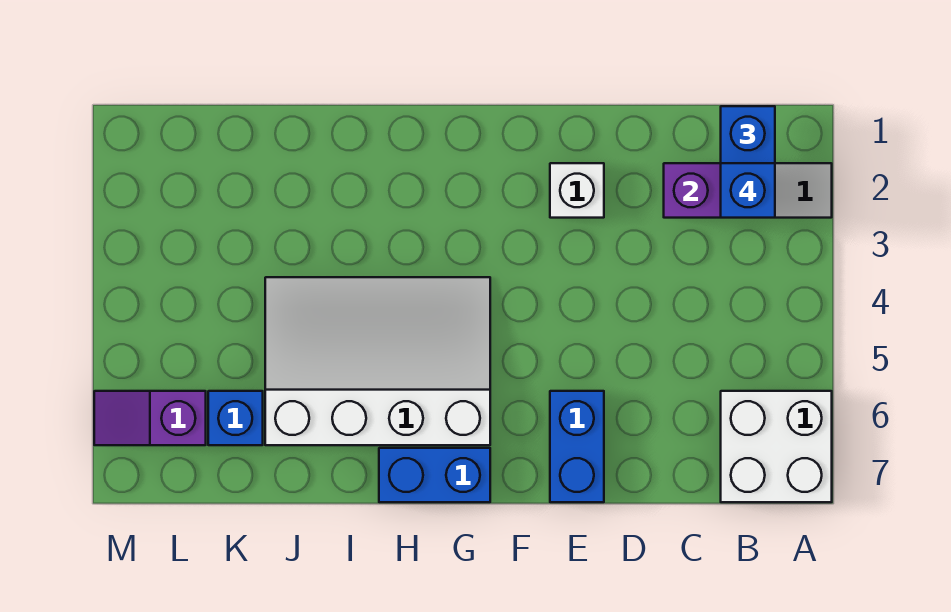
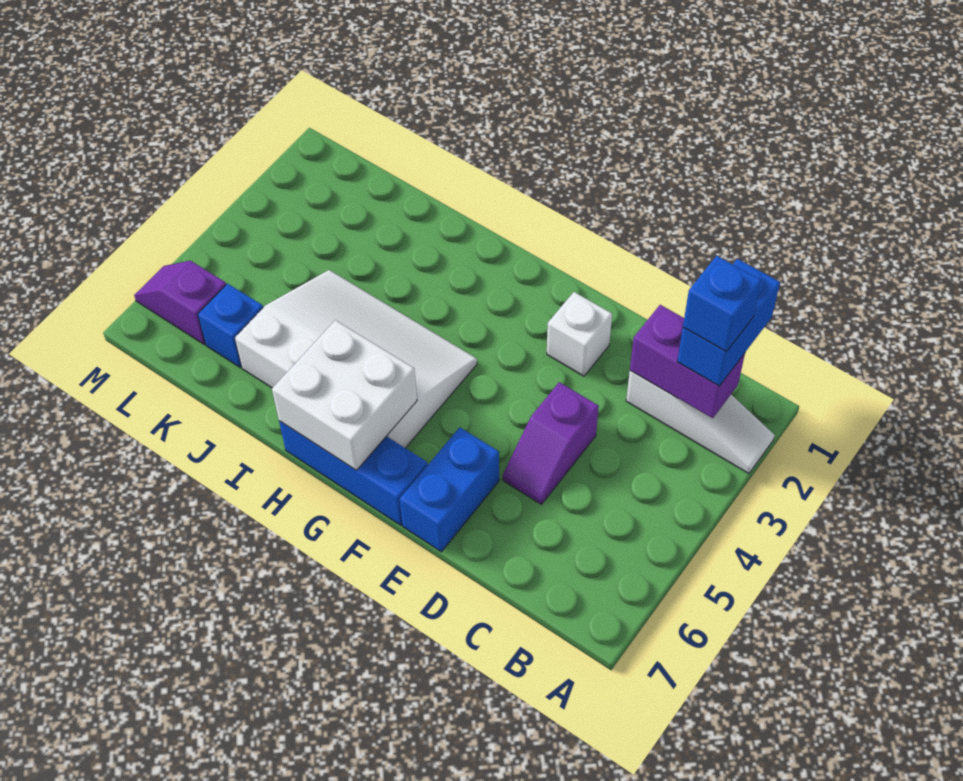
white 2x2 brick [721,391,832,502] -> white 2x2 brick moved to [272,320,417,470]
none -> purple 1x2 slope [503,382,599,504]
blue 1x2 brick [379,448,490,502] -> blue 1x3 brick [279,421,428,525]

